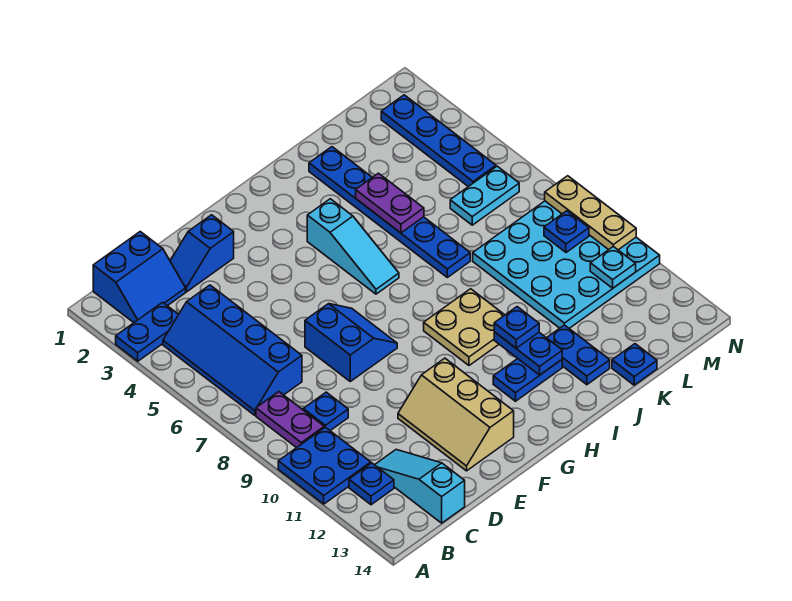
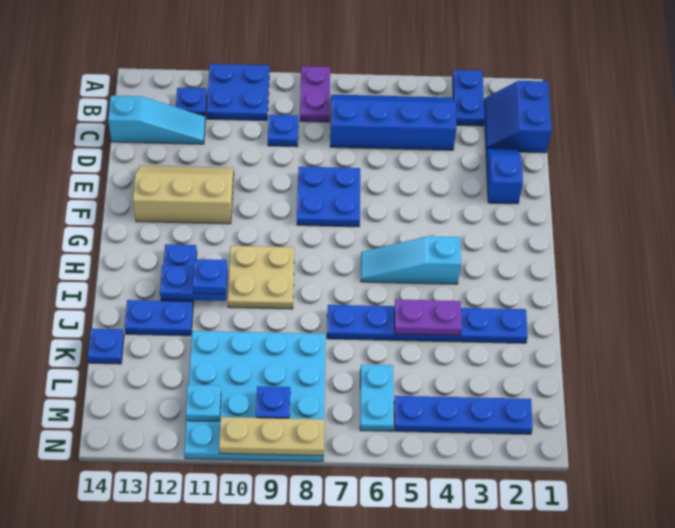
purple 1x2 plate [256,392,324,448] -> purple 1x2 plate turned to [300,66,330,122]
blue 2x2 slope [305,304,397,381] -> blue 2x2 plate [297,167,360,227]

